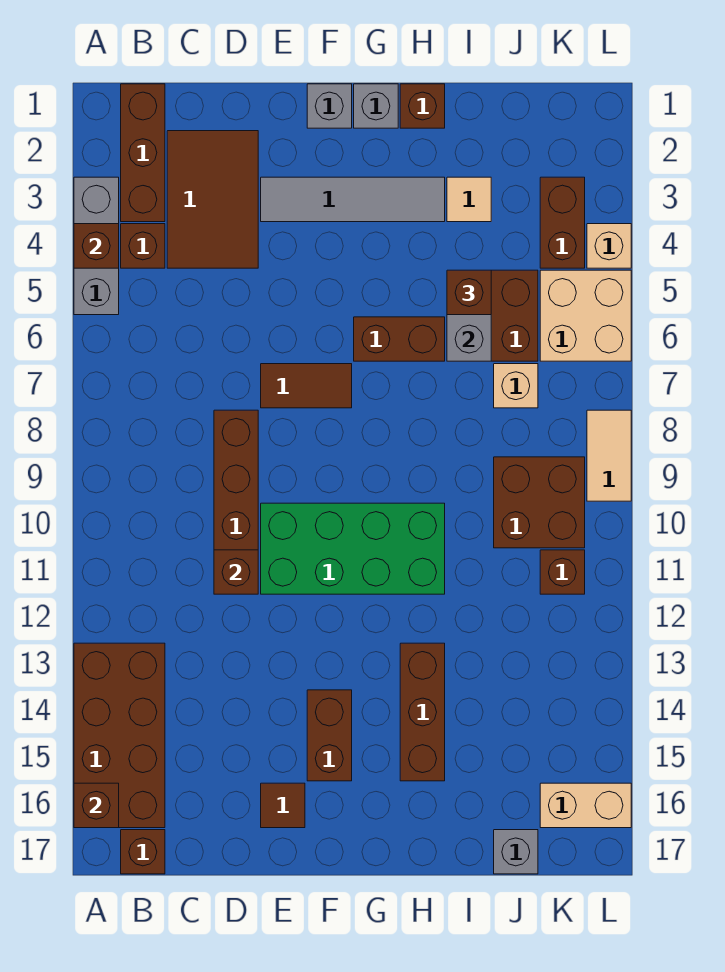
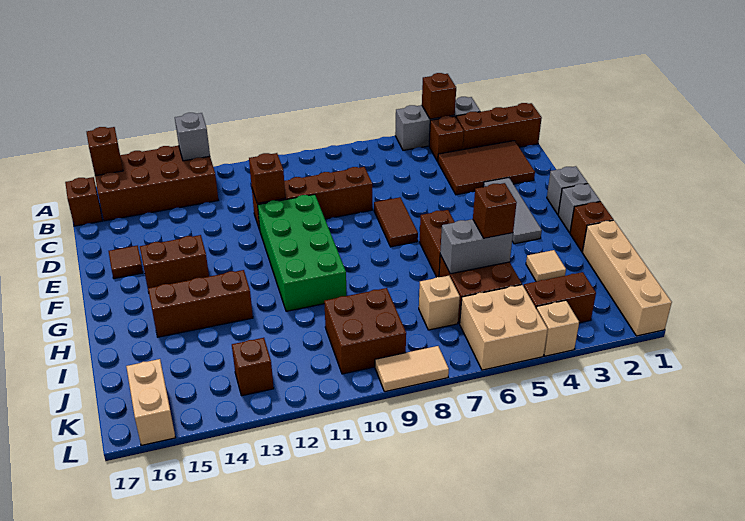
grey 1x4 tile [261,177,445,222] -> grey 1x3 tile [483,178,542,244]
none -> tan 1x4 brick [582,220,672,336]
grey 1x1 brick [494,830,538,874] -> grey 1x1 brick moved to [175,113,210,161]
brown 1x1 brick [540,550,585,594] -> brown 1x1 brick moved to [232,338,274,396]

